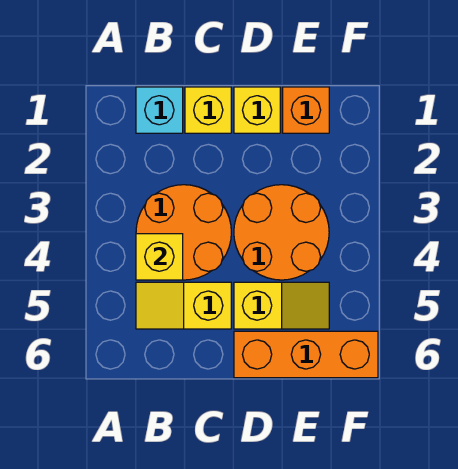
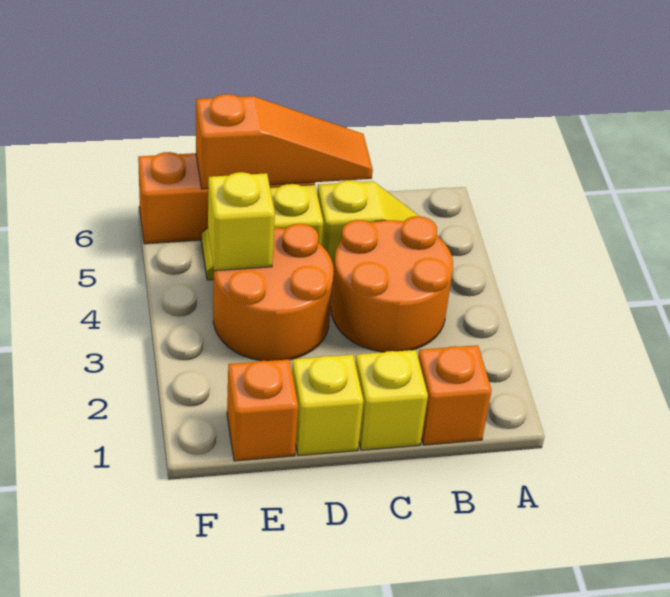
cyan 1x1 brick [136,87,183,133] -> orange 1x1 brick [418,345,492,445]
yellow 1x1 brick [136,234,183,280] -> yellow 1x1 brick moved to [208,172,275,271]
none -> orange 1x3 slope [196,94,373,189]

